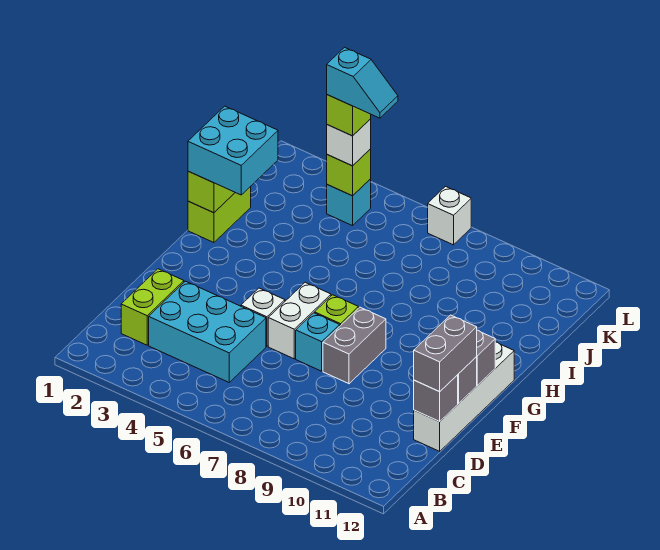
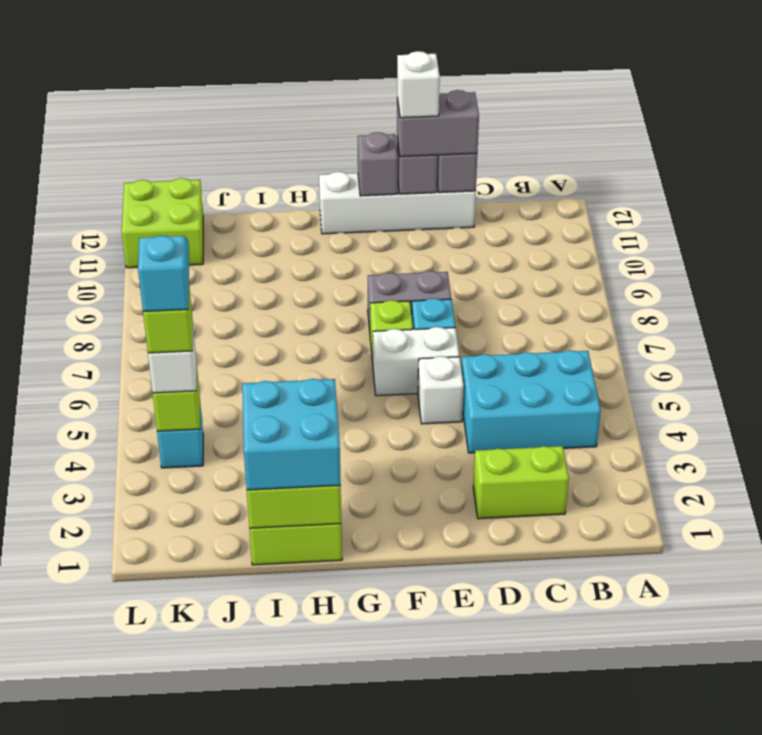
cyan 2x3 brick [149,281,266,382] -> cyan 2x3 brick turned to [461,350,601,453]
none -> lime 2x2 brick [122,178,203,268]
white 1x1 brick [428,187,471,245] -> white 1x1 brick moved to [397,51,440,118]

